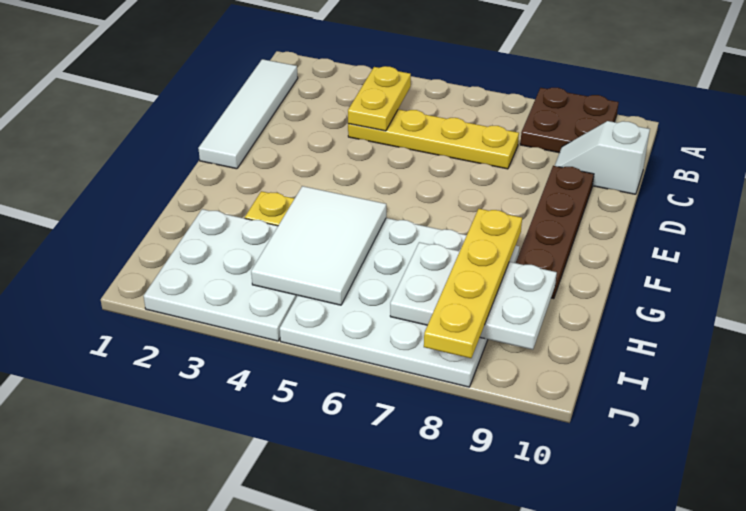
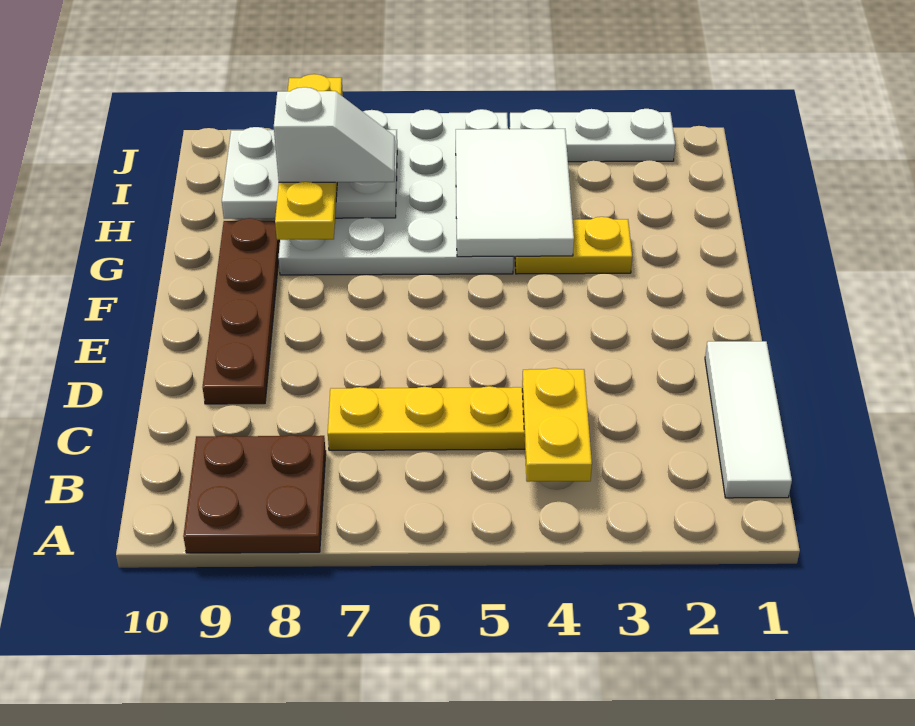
white 1x4 tile [198,59,298,169] -> white 1x3 tile [705,341,792,498]
white 1x2 slope [555,121,650,194] -> white 1x2 slope moved to [274,87,395,182]
white 3x3 plate [144,209,298,341] -> white 1x3 plate [509,109,675,162]

